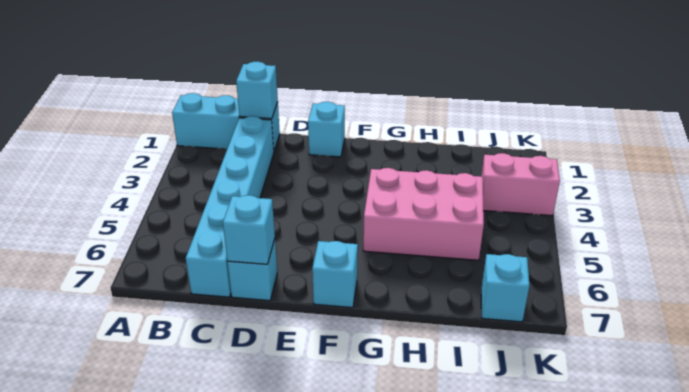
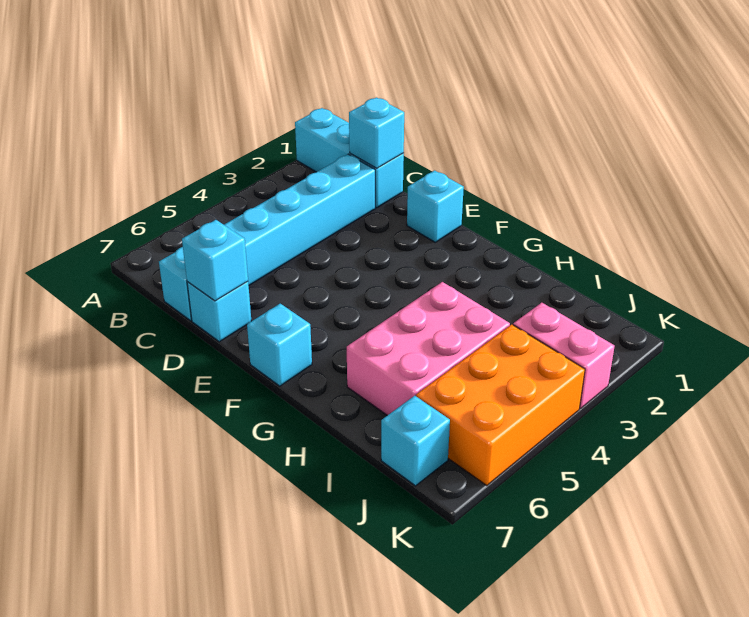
pink 2x3 brick [363,168,484,260] -> pink 2x3 brick turned to [347,282,510,415]
none -> orange 2x3 brick [416,325,585,486]

